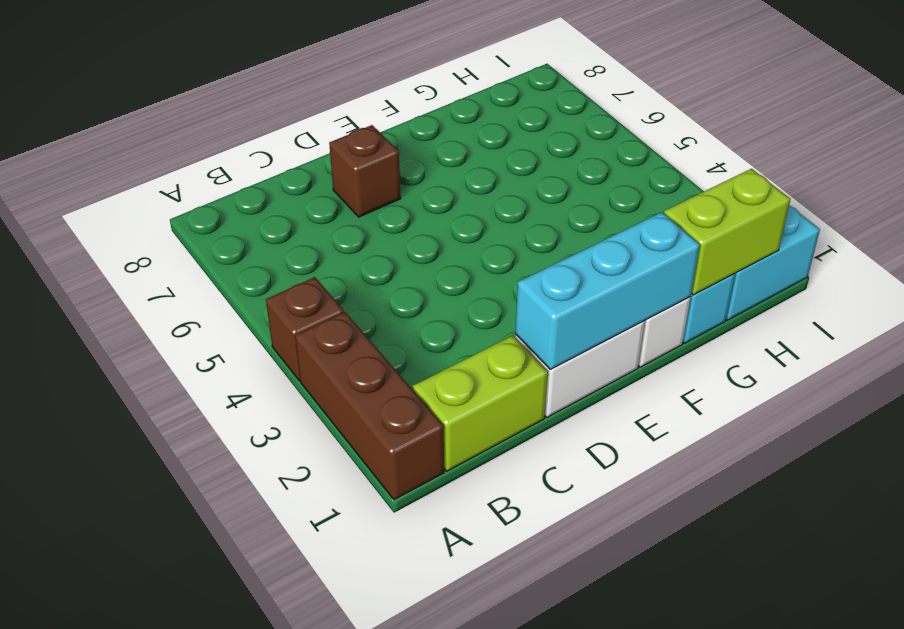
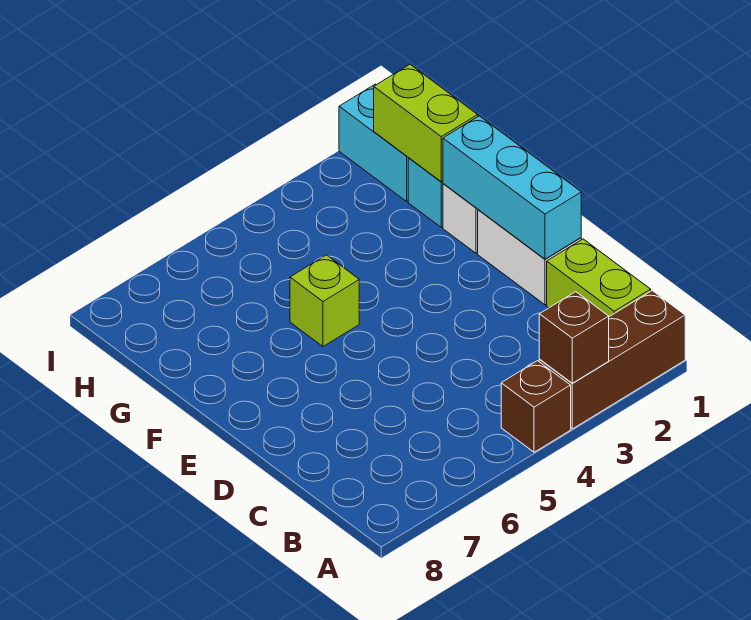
brown 1x1 brick [329,125,401,217] -> brown 1x1 brick moved to [539,292,609,383]
none -> lime 1x1 brick [290,255,359,346]

